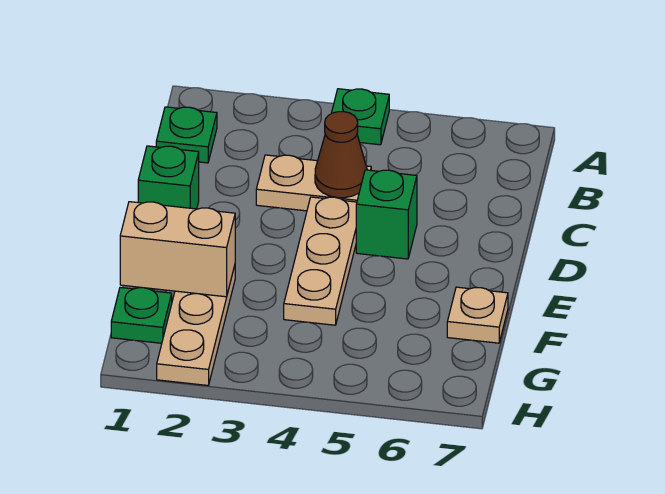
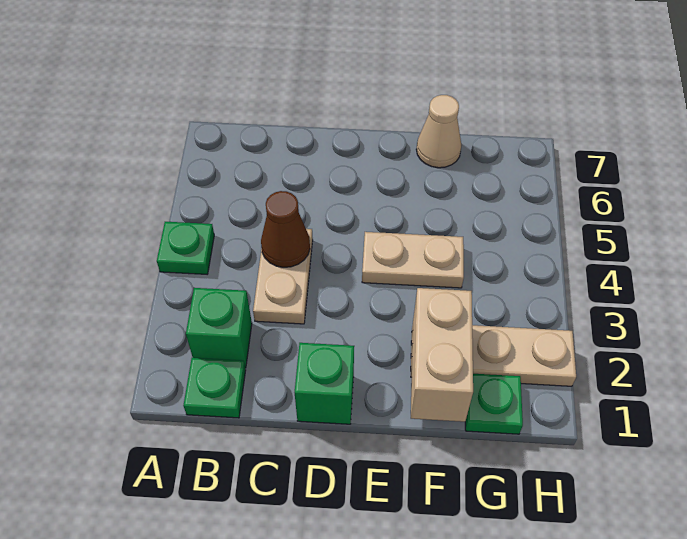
tan 1x3 plate [284,197,357,325] -> tan 1x2 plate [362,232,464,288]
green 1x1 brick [356,170,417,259] -> green 1x1 brick moved to [186,288,252,368]
tan 1x1 plate [447,287,508,343] -> tan 1x1 cone [416,95,461,168]

